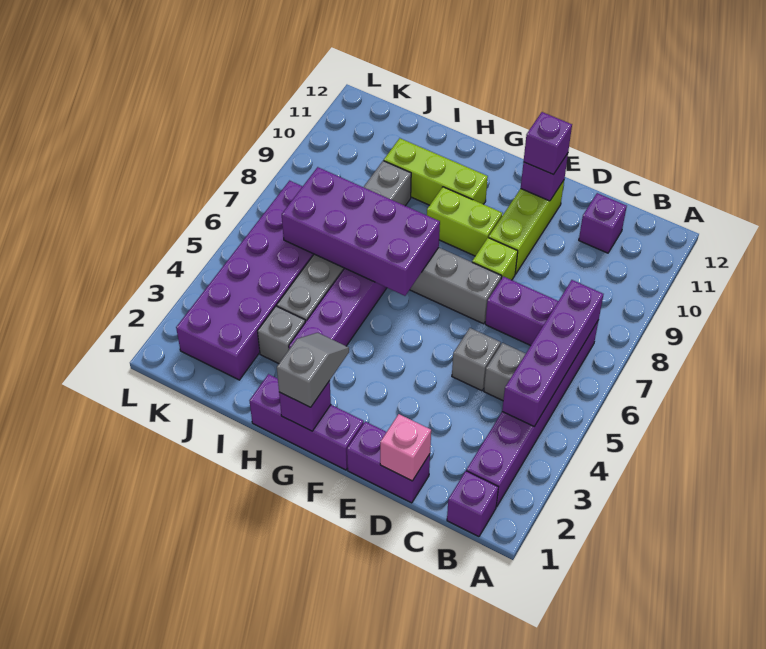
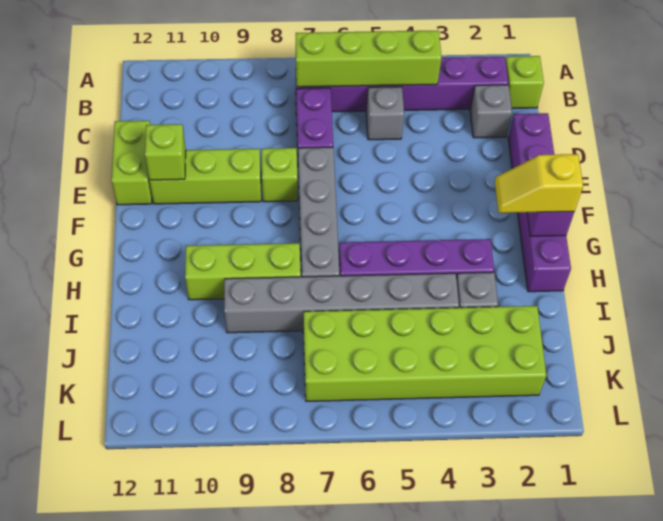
purple 1x1 brick [447,471,498,537] -> lime 1x1 brick [506,56,544,108]
purple 1x4 brick [502,280,603,426] -> lime 1x4 brick [296,30,442,87]
purple 1x1 brick [579,193,627,253] -> none
pink 1x1 brick [380,414,431,481] -> none
grey 1x1 brick [452,328,501,391] -> grey 1x1 brick moved to [470,85,512,138]
purple 1x1 brick [521,153,568,201] -> lime 1x1 brick [145,124,186,180]
purple 1x1 brick [524,112,572,175] -> none
lime 1x2 brick [427,187,502,256] -> lime 1x2 brick moved to [112,121,152,205]
grey 1x2 slope [277,333,349,407] -> yellow 1x2 slope [495,154,583,213]
purple 2x4 brick [282,167,440,296] -> none
lime 1x3 brick [384,138,488,205] -> lime 1x3 brick turned to [185,243,301,300]
purple 2x6 brick [176,181,314,380] -> lime 2x6 brick [303,306,546,401]

